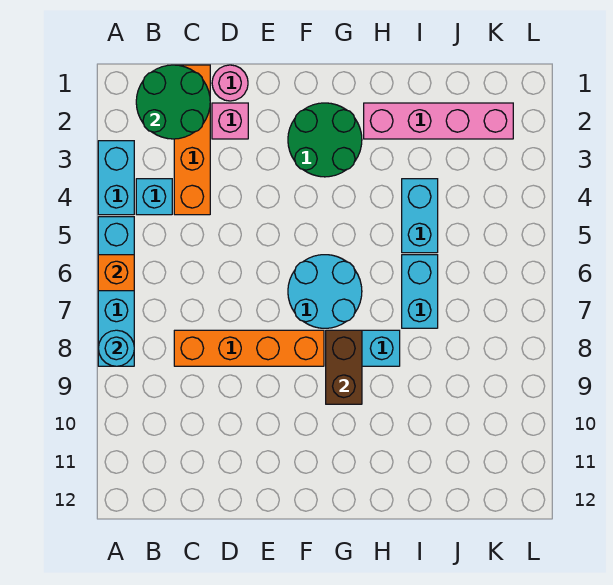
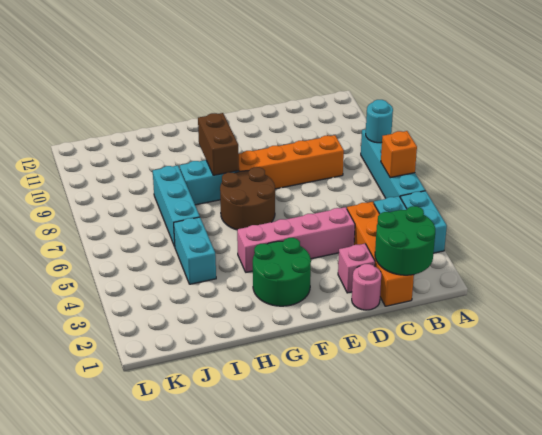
cyan 2x2 round brick [288,255,362,328] -> brown 2x2 round brick [220,167,275,230]
pink 1x4 brick [364,103,513,139] -> pink 1x4 brick moved to [237,207,355,272]
cyan 1x2 brick [402,255,438,328] -> cyan 1x3 brick [153,165,200,247]

